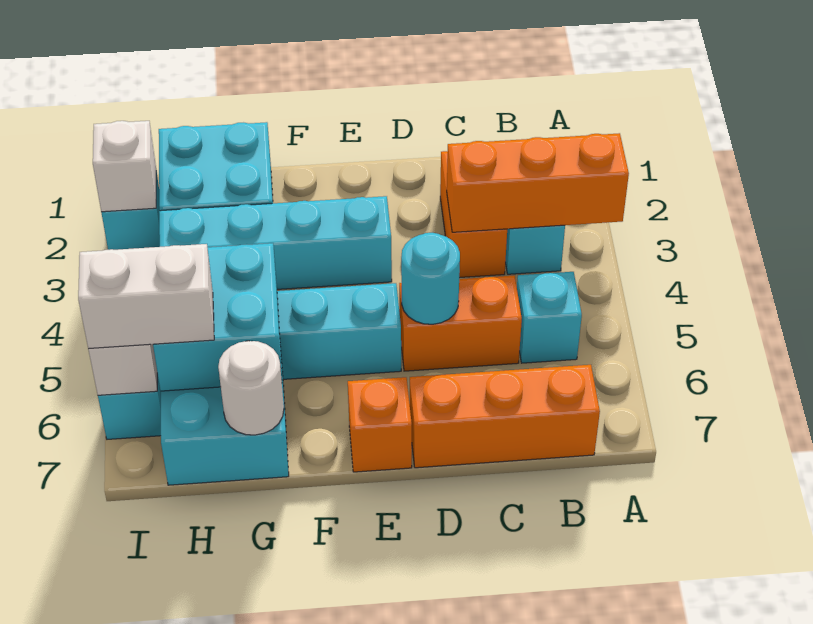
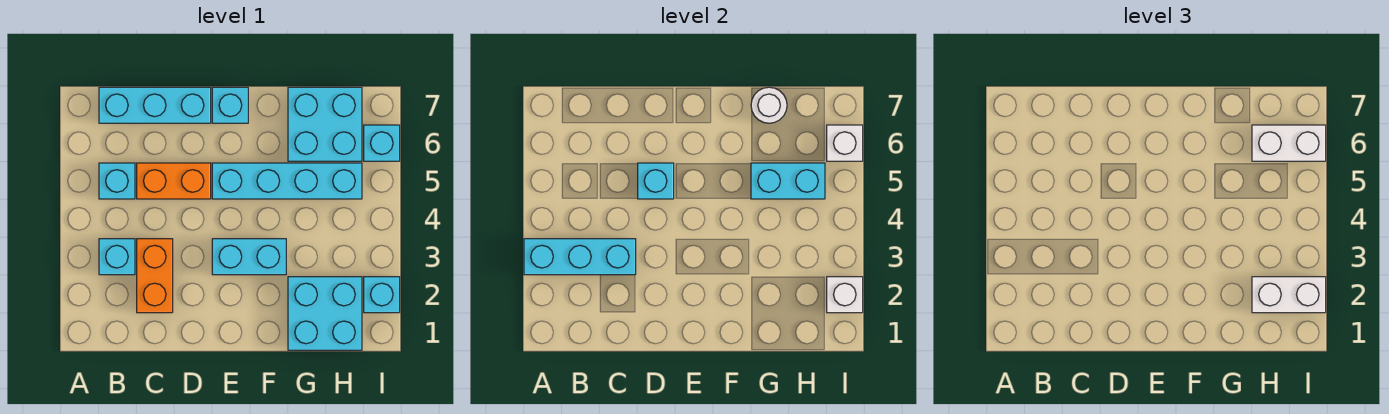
orange 1x3 brick [447,133,629,232] -> cyan 1x3 brick [524,239,636,275]
orange 1x3 brick [410,365,600,468] -> cyan 1x3 brick [99,87,211,123]
cyan 1x1 round brick [401,233,460,324] -> cyan 1x1 brick [638,163,674,199]
cyan 1x4 brick [159,196,392,289] -> cyan 1x2 brick [212,239,286,275]
orange 1x1 brick [348,377,412,472] -> cyan 1x1 brick [212,87,248,123]
cyan 2x2 brick [153,243,282,391] -> cyan 1x2 brick [751,163,825,199]
none -> white 1x2 brick [1252,277,1326,313]

